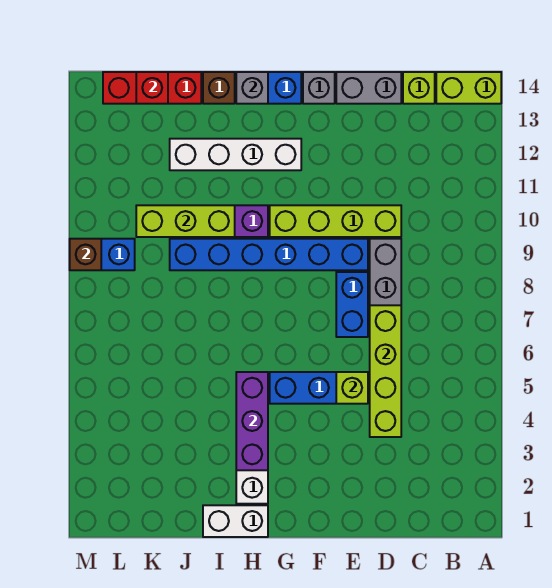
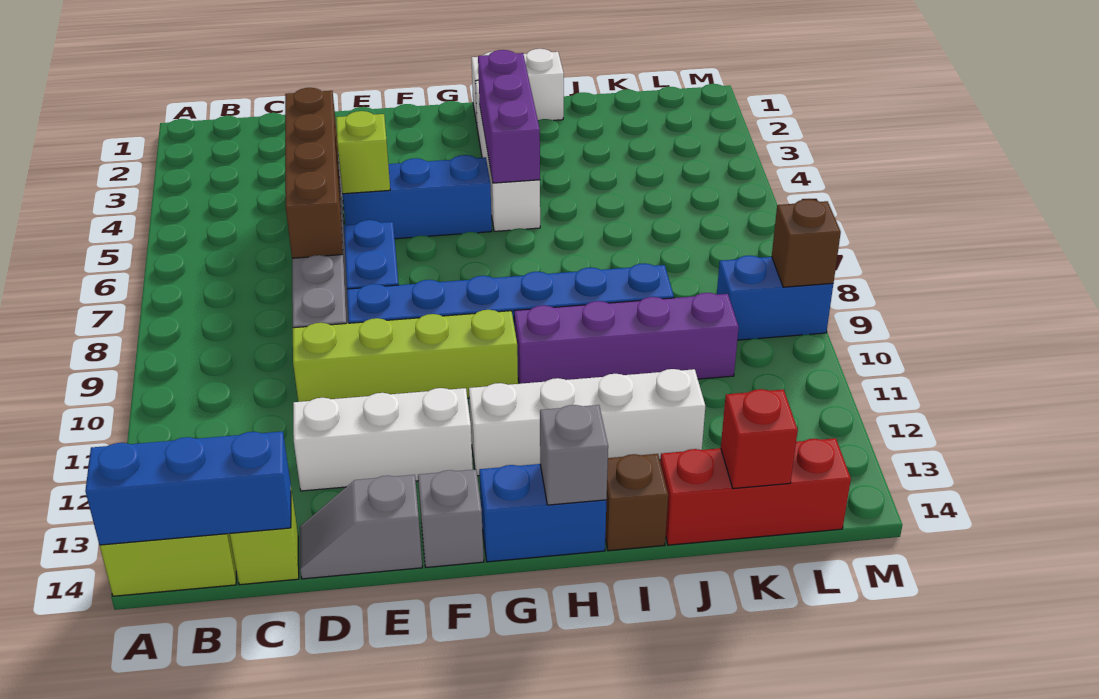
none -> blue 1x3 brick [85,431,291,545]
lime 1x4 brick [370,305,401,437] -> brown 1x4 brick [285,88,343,258]
none -> white 1x3 brick [293,388,473,491]
grey 1x2 brick [336,72,401,104] -> grey 1x2 slope [300,475,422,579]
lime 1x3 brick [136,205,235,237] -> none

